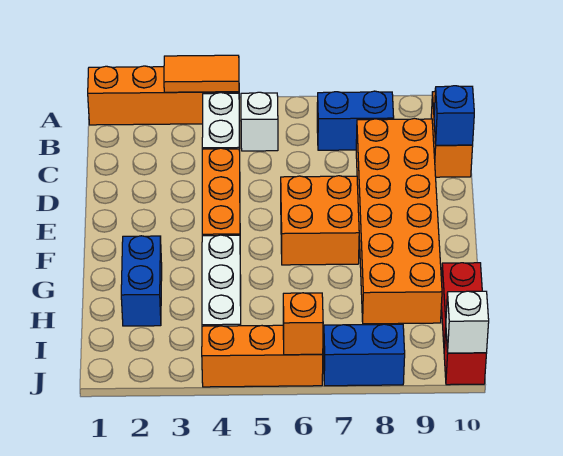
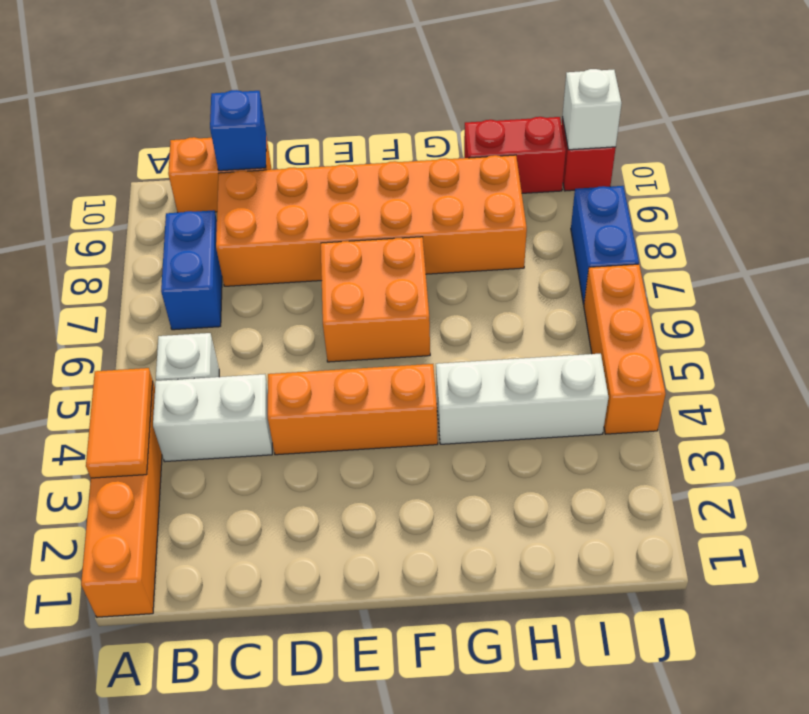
blue 1x2 brick [121,236,162,326] -> none
orange 1x1 brick [283,293,323,355] -> none

